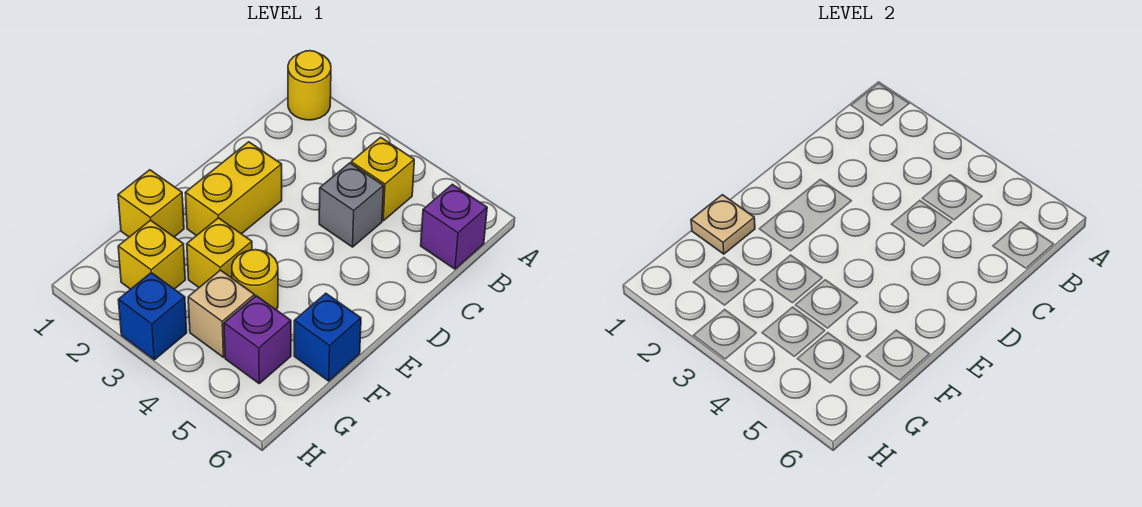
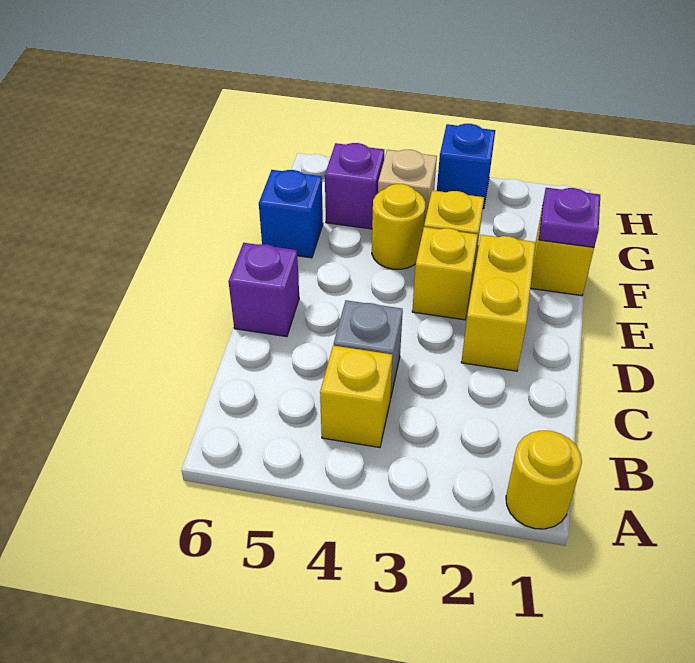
purple 1x1 brick [421,184,487,269] -> purple 1x1 brick moved to [229,243,299,337]
tan 1x1 plate [691,195,755,254] -> purple 1x1 plate [539,188,600,247]
yellow 1x1 brick [118,220,185,289] -> yellow 1x1 brick moved to [412,227,478,320]

